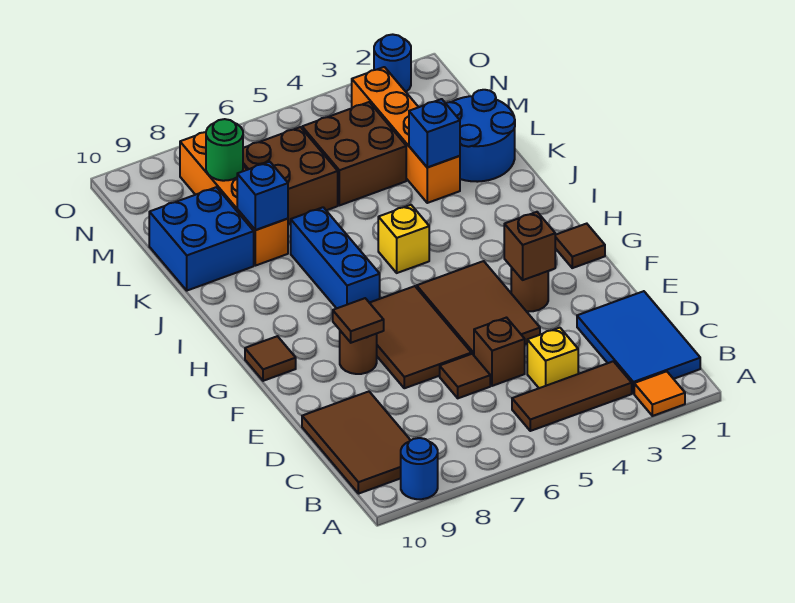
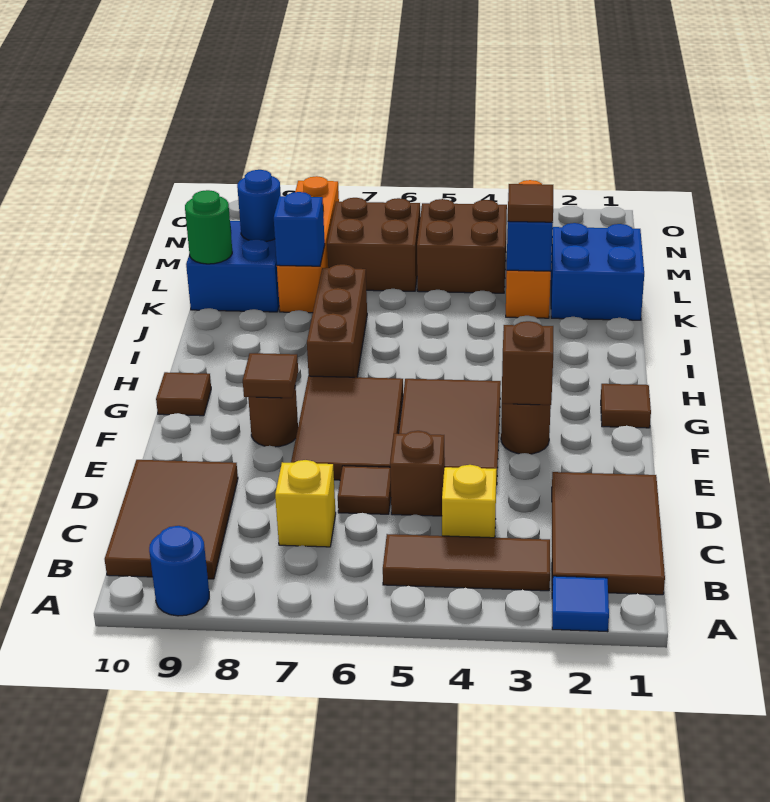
orange 1x1 tile [634,371,685,416] -> blue 1x1 tile [552,576,609,632]
blue 2x3 tile [577,291,700,393] -> brown 2x3 tile [552,472,665,595]
blue 1x3 brick [291,207,380,308] -> brown 1x3 brick [307,264,367,377]
yellow 1x1 brick [378,205,429,273] -> yellow 1x1 brick moved to [275,460,336,547]
blue 2x2 round brick [446,90,515,182] -> blue 2x2 brick [551,223,644,320]
none -> brown 1x1 tile [508,184,553,222]
green 1x1 round brick [206,119,243,181] -> green 1x1 round brick moved to [185,190,232,264]
blue 1x1 round brick [374,34,411,92] -> blue 1x1 round brick moved to [237,170,281,241]

